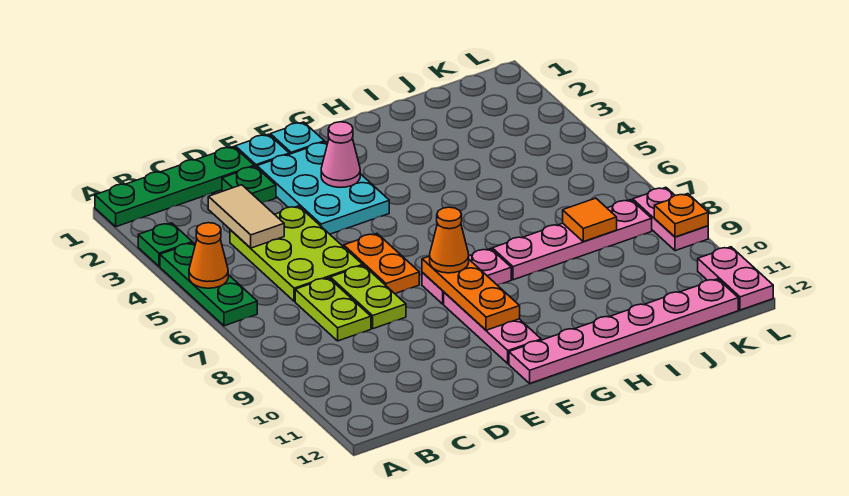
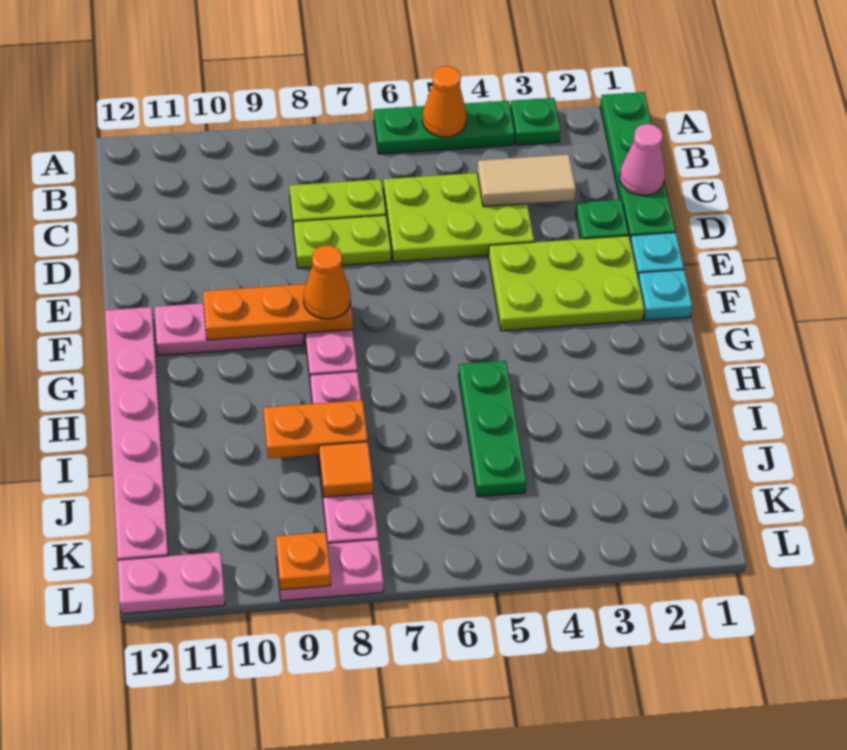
cyan 2x3 plate [257,142,389,234] -> lime 2x3 plate [488,236,644,331]
orange 1x2 plate [344,234,419,294] -> orange 1x2 plate moved to [264,400,368,459]
pink 1x1 cone [321,122,360,187] -> pink 1x1 cone moved to [620,124,665,196]
none -> green 1x3 plate [458,361,526,497]

